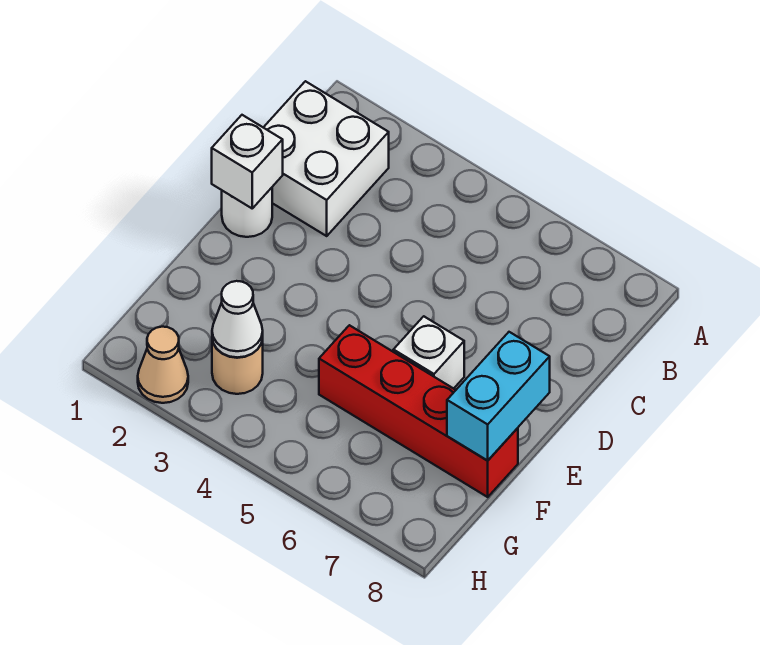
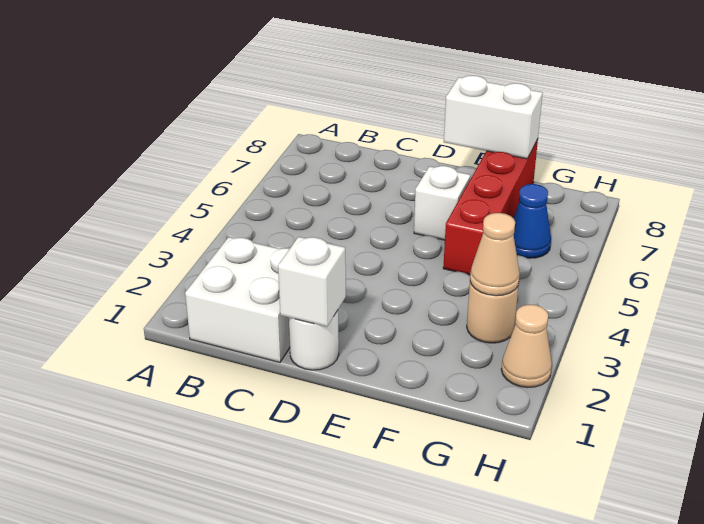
cyan 1x2 brick [447,332,550,461] -> white 1x2 brick [444,76,543,159]
white 1x1 cone [212,281,263,357] -> tan 1x1 cone [470,213,520,296]
none -> blue 1x1 cone [513,184,551,258]

